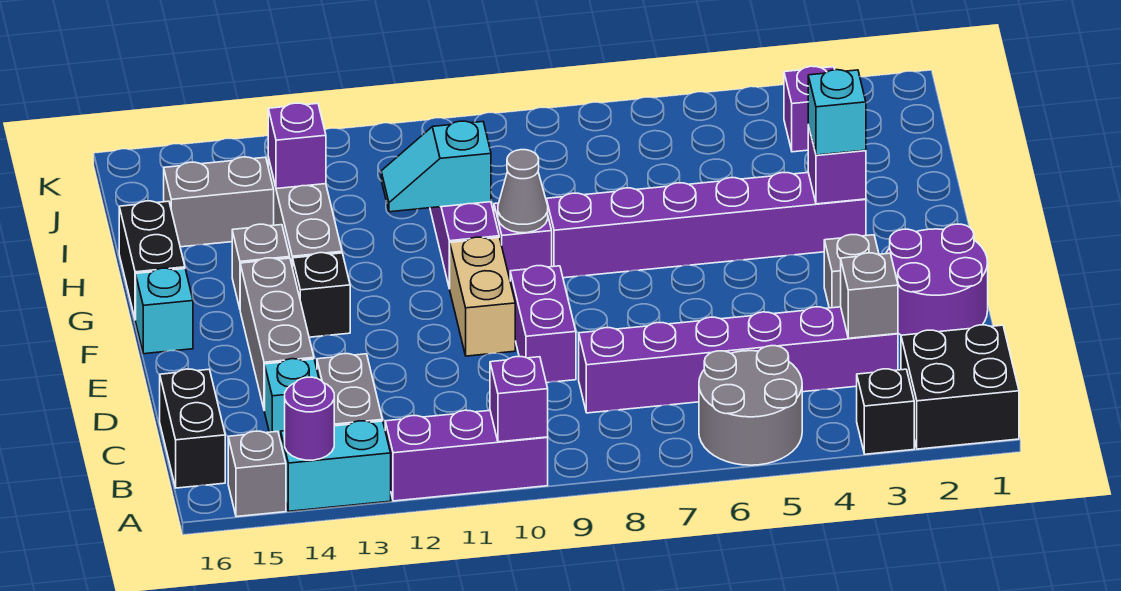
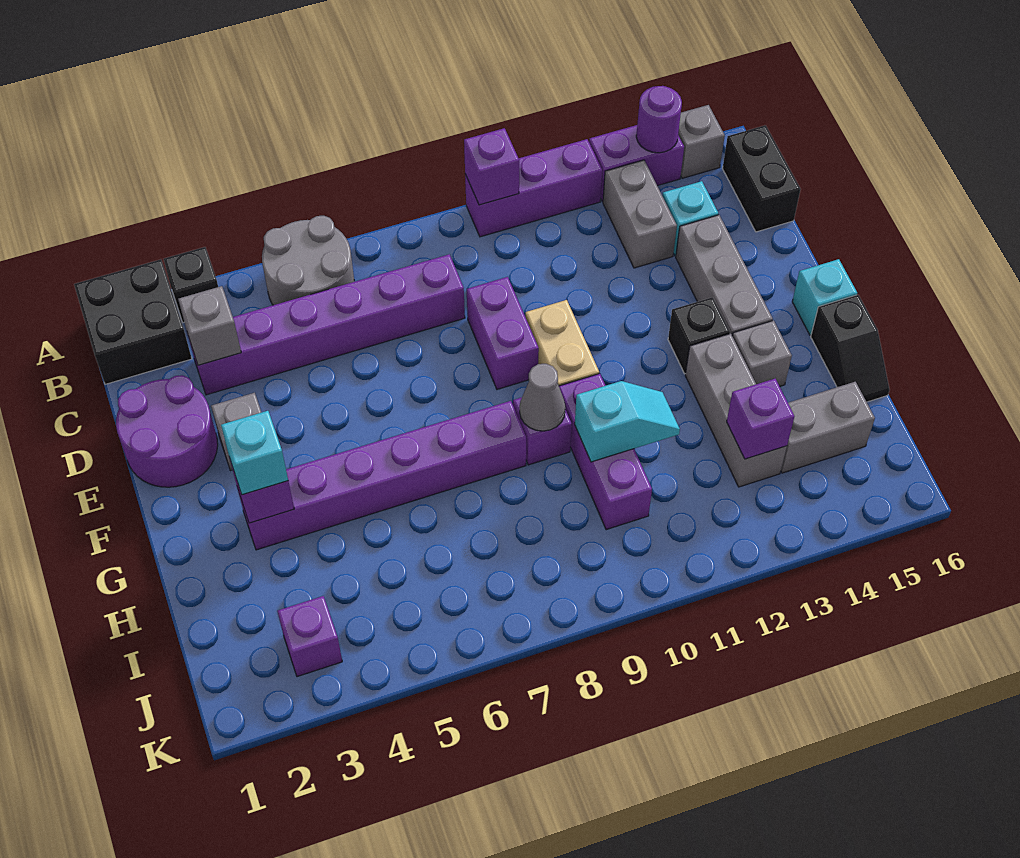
cyan 1x2 brick [281,421,391,511] -> purple 1x2 brick [589,125,684,202]
black 1x2 brick [119,201,185,320] -> black 1x2 slope [811,295,890,402]

